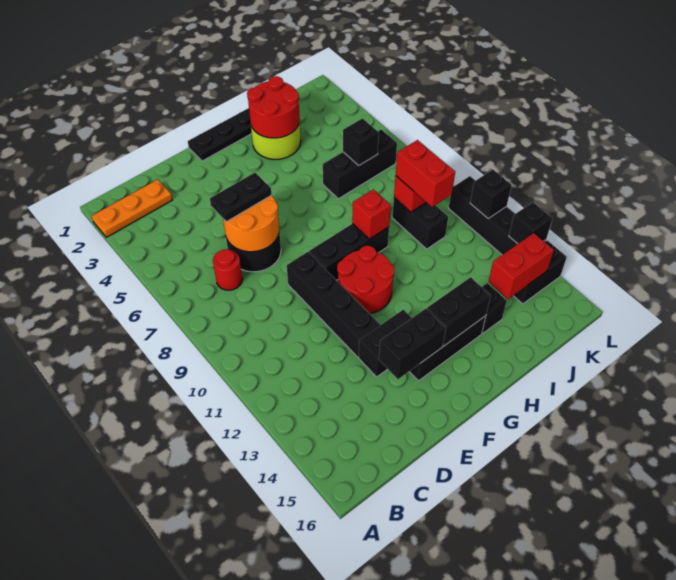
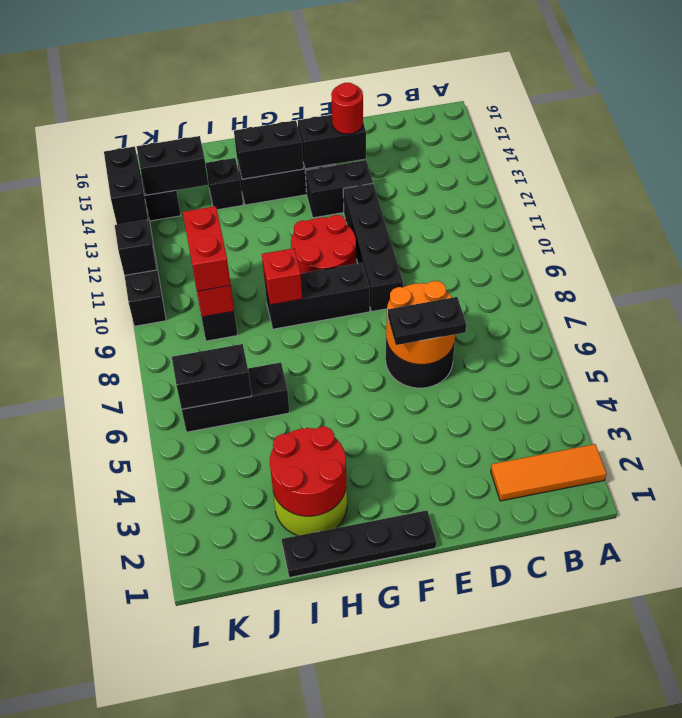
orange 1x3 plate [92,179,172,237] -> orange 1x3 tile [491,444,606,501]
red 1x1 round brick [213,249,242,290] -> red 1x1 round brick moved to [331,83,363,134]
black 1x1 brick [343,118,379,165] -> black 1x2 brick [172,344,252,409]
red 1x2 brick [489,233,554,299] -> black 1x2 brick [137,136,208,195]
black 1x1 brick [509,202,553,244] -> black 1x2 brick [104,147,148,225]

